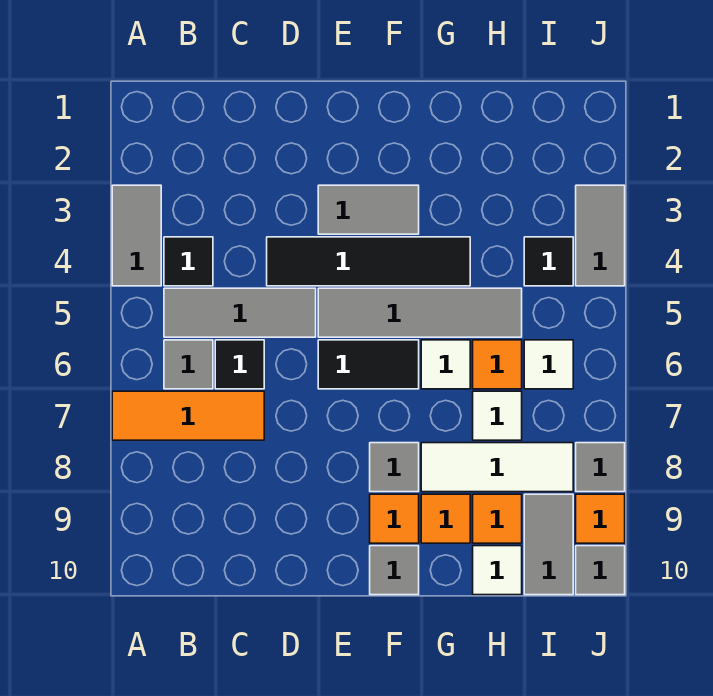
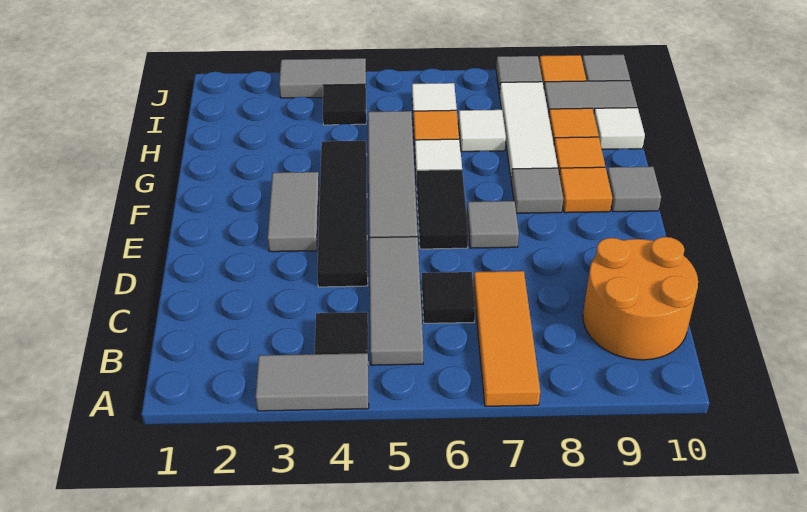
grey 1x1 tile [164,340,213,389] -> grey 1x1 tile moved to [467,201,519,248]
none -> orange 2x2 round brick [583,237,698,360]

